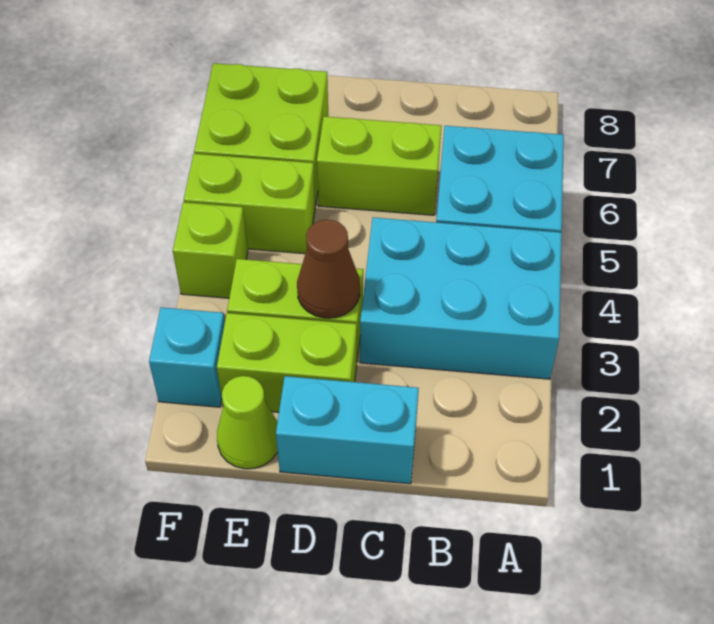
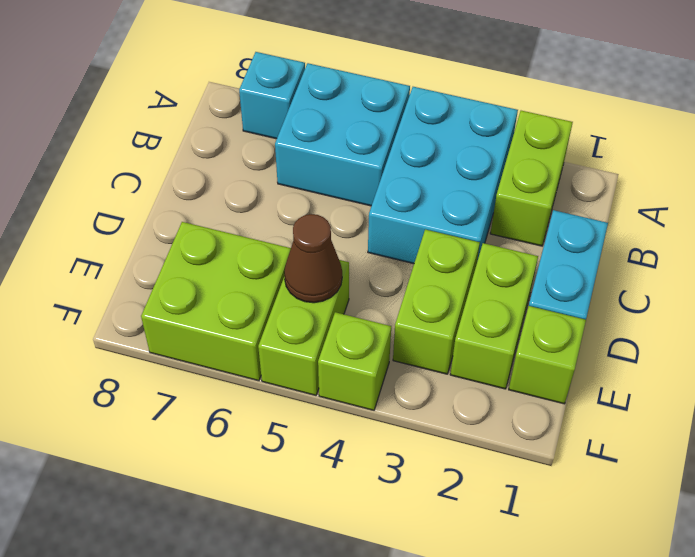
lime 1x2 brick [317,116,441,215] -> lime 1x2 brick moved to [490,111,573,246]
brown 1x1 cone [297,220,360,318] -> brown 1x1 cone moved to [284,214,342,303]
lime 1x1 cone [217,376,278,469] -> lime 1x1 brick [509,306,586,404]
cyan 1x1 brick [149,308,225,407] -> cyan 1x1 brick moved to [239,52,305,139]

